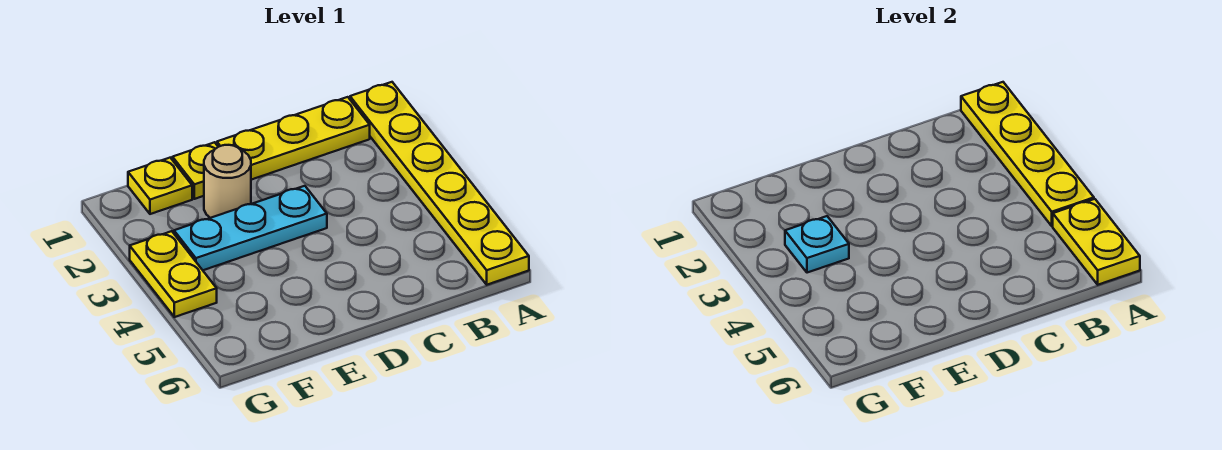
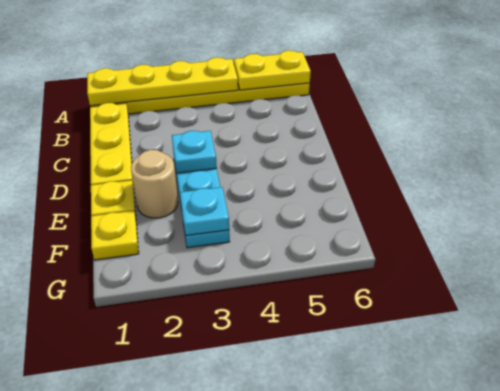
none -> cyan 1x1 plate [172,131,217,173]
yellow 1x2 plate [130,231,217,317] -> none

